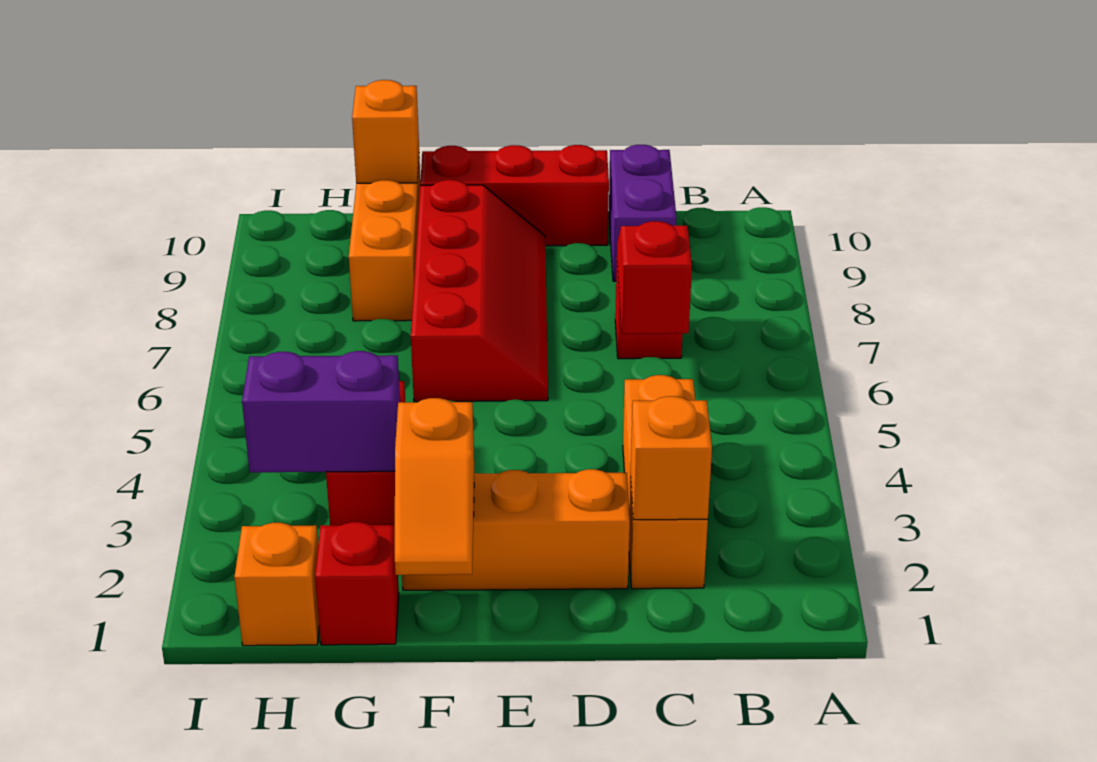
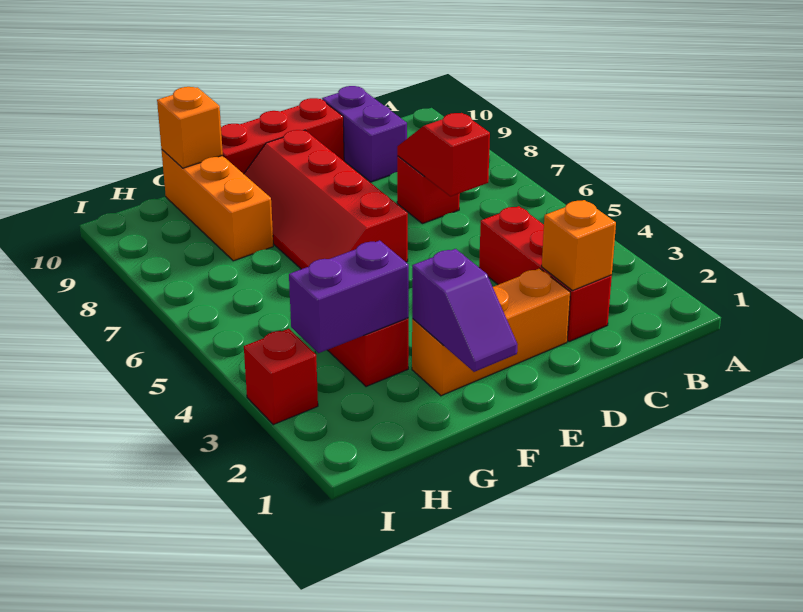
orange 1x3 brick [623,375,708,589] -> red 1x3 brick [479,206,612,342]
red 2x4 slope [411,180,548,402] -> red 2x4 slope turned to [244,130,408,269]
orange 1x2 slope [395,398,475,575] -> purple 1x2 slope [412,249,517,372]
red 1x1 brick [315,522,399,645] -> red 1x1 brick moved to [244,329,318,425]
orange 1x1 brick [234,523,319,646] -> none

